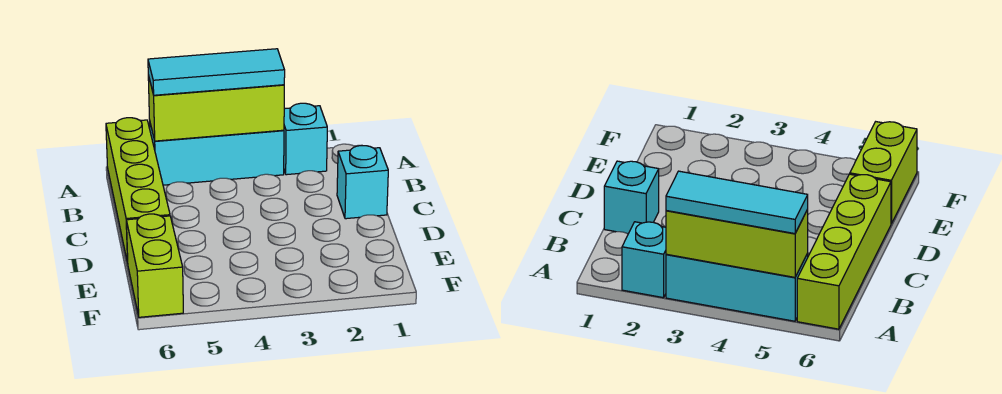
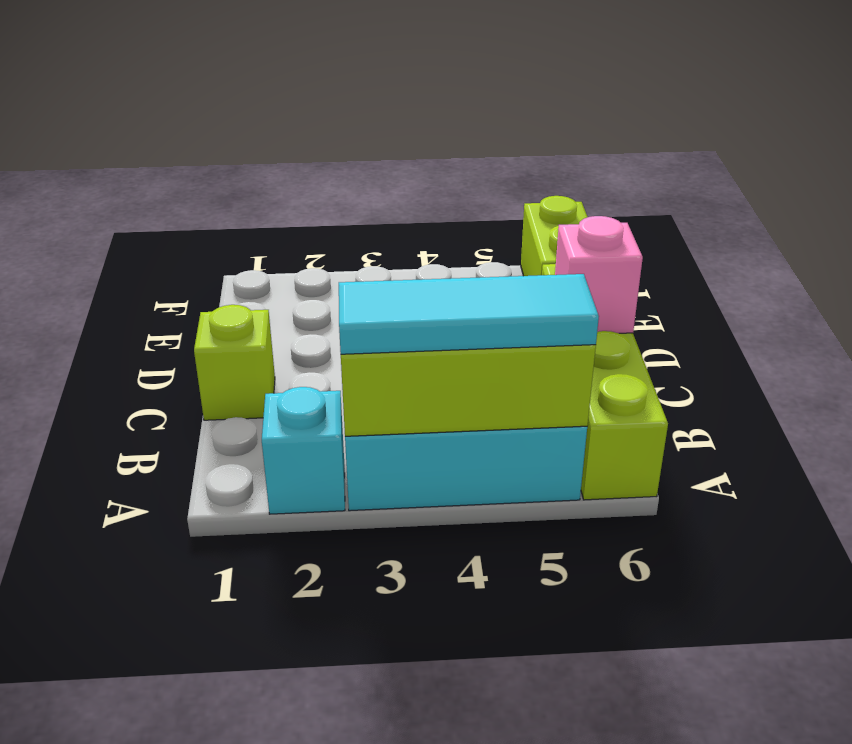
cyan 1x1 brick [337,146,388,219] -> lime 1x1 brick [194,305,275,420]
none -> pink 1x1 brick [555,216,643,333]

